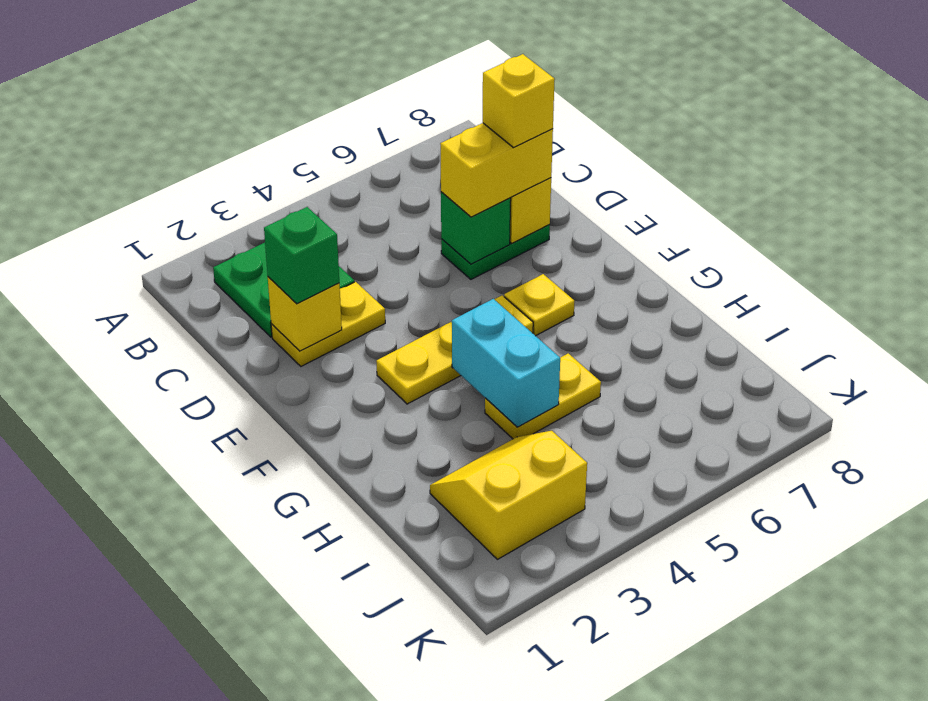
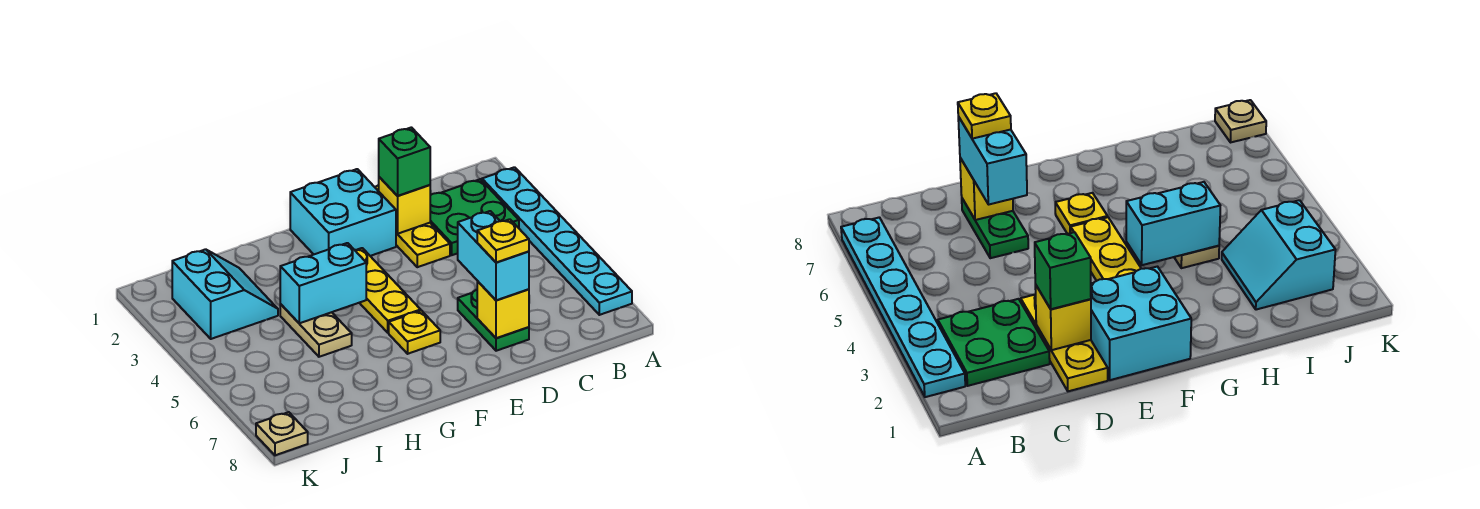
none -> cyan 1x6 plate [482,167,632,315]
yellow 1x2 plate [271,282,385,366] -> yellow 1x3 plate [375,185,450,267]
green 1x1 brick [441,192,511,264] -> none
yellow 1x2 brick [440,123,553,217] -> cyan 1x2 brick [458,211,529,300]
yellow 1x1 brick [483,54,555,148] -> yellow 1x1 plate [477,219,529,262]
none -> cyan 2x2 brick [290,169,396,256]
yellow 1x2 plate [485,353,601,439] -> tan 1x2 plate [280,304,352,357]
yellow 2x2 slope [430,431,587,559] -> cyan 2x2 slope [172,249,278,339]
none -> tan 1x1 plate [256,412,308,455]

